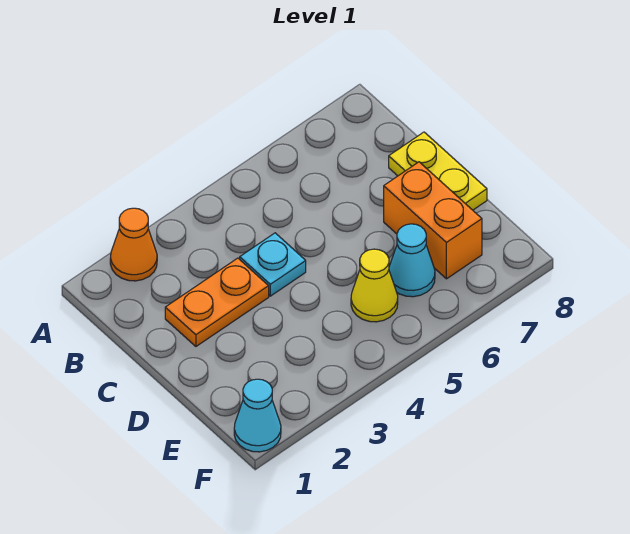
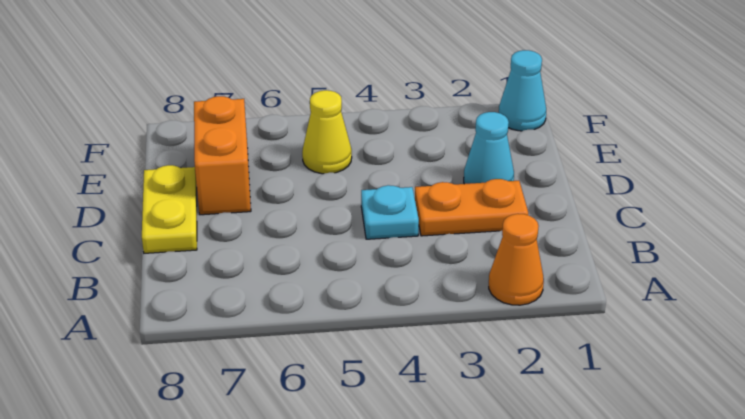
cyan 1x1 cone [389,224,435,297] -> cyan 1x1 cone moved to [464,112,514,184]

